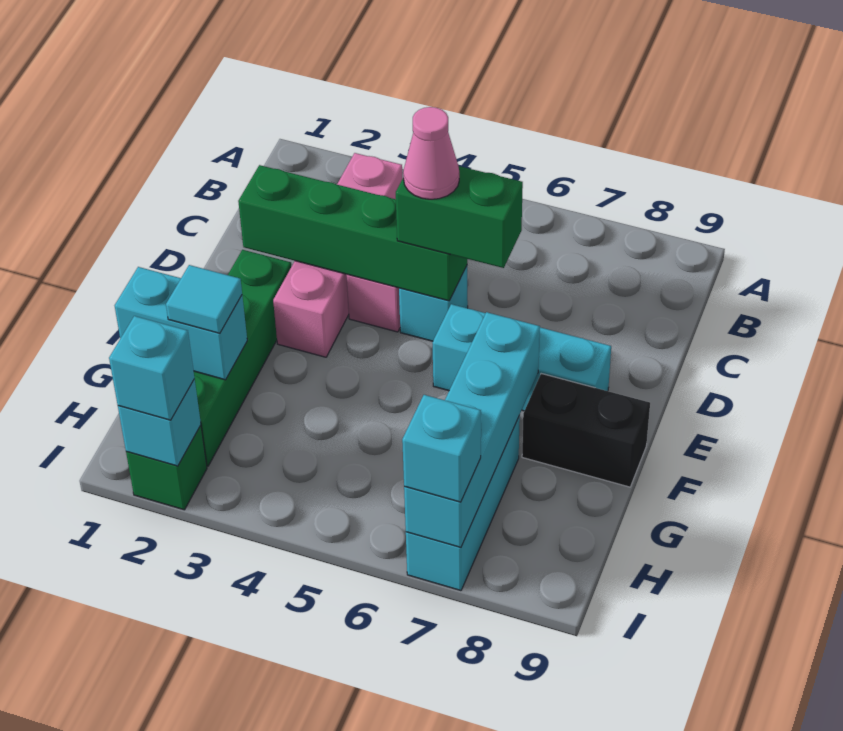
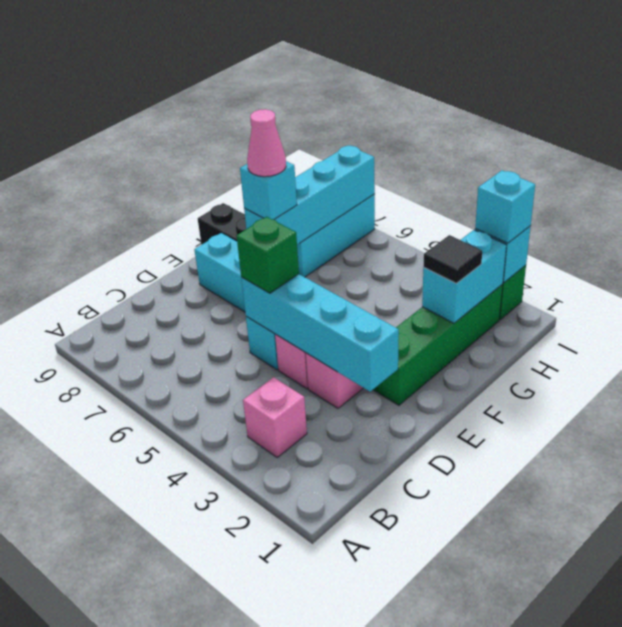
green 1x4 brick [238,165,467,301] -> cyan 1x4 brick [241,274,399,391]
green 1x2 brick [396,166,523,268] -> green 1x1 brick [237,217,299,293]
pink 1x1 cone [403,107,459,199] -> pink 1x1 cone moved to [247,109,286,177]
cyan 1x2 brick [115,267,247,380] -> cyan 1x2 brick turned to [422,230,506,323]
cyan 1x1 tile [166,265,242,333] -> black 1x1 tile [423,235,482,283]
cyan 1x1 brick [402,395,481,502] -> cyan 1x1 brick moved to [240,161,297,220]

